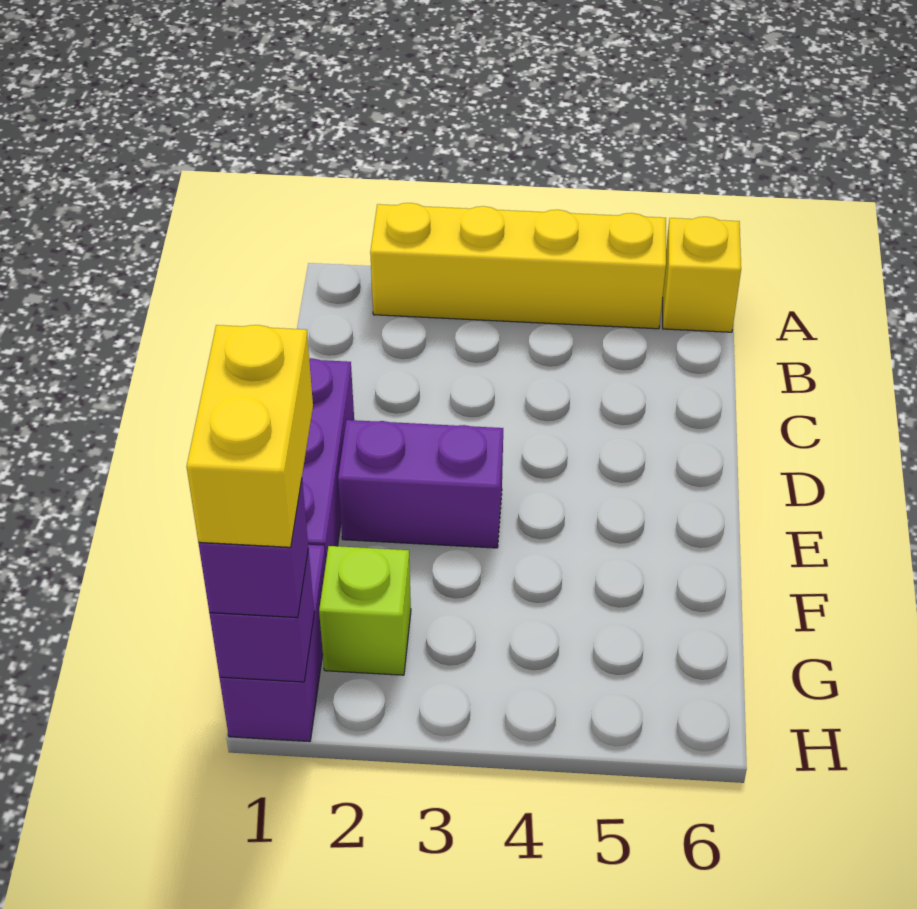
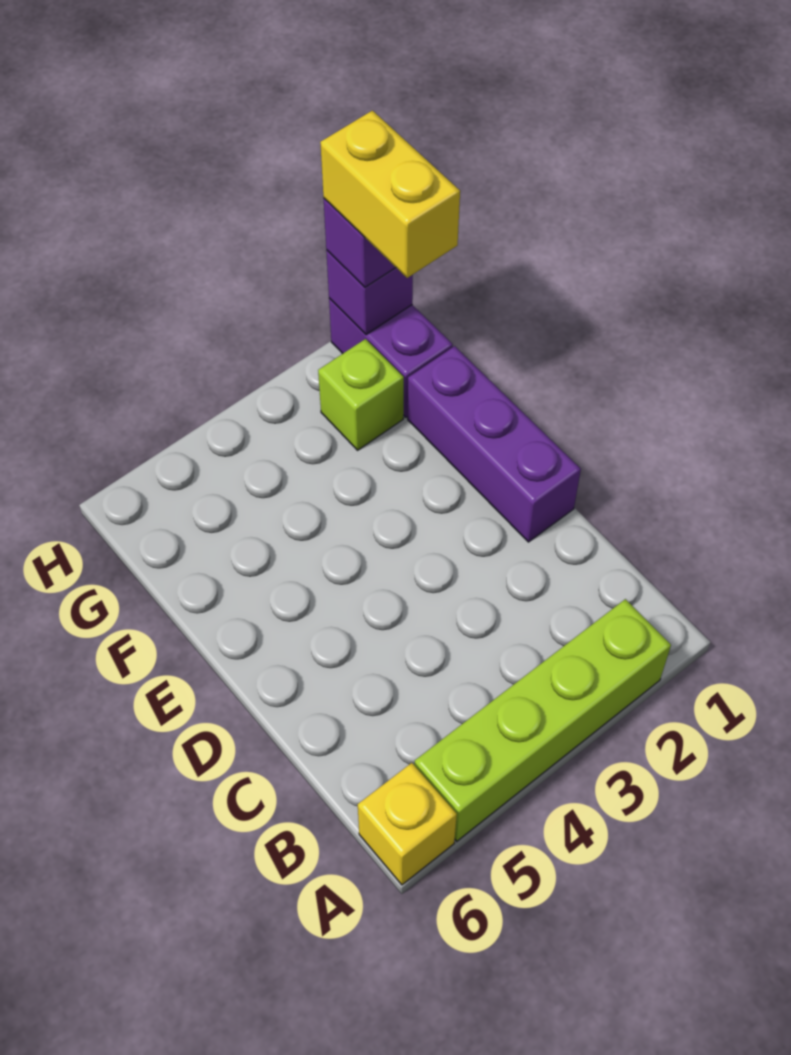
yellow 1x4 brick [370,203,666,329] -> lime 1x4 brick [414,599,671,841]
purple 1x2 brick [338,420,503,548] -> none

